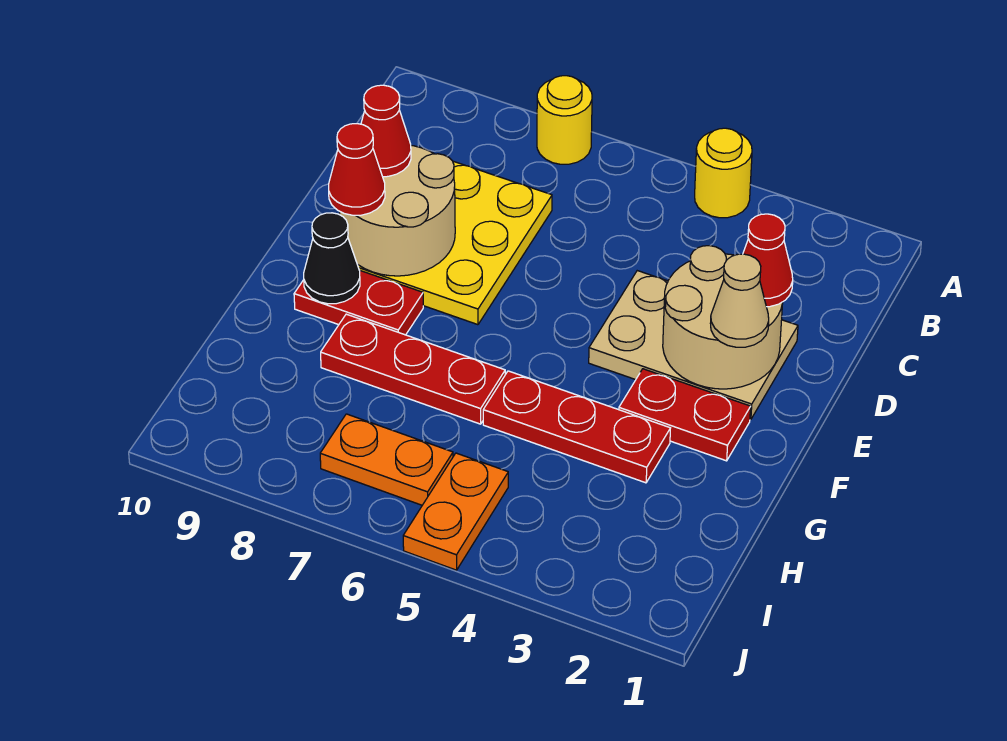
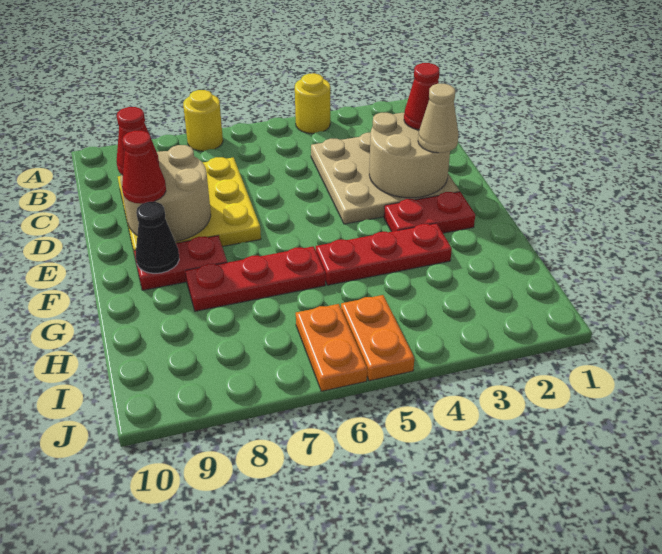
tan 2x3 plate [589,271,798,420] -> tan 3x3 plate [311,133,459,224]
orange 1x2 plate [320,414,453,505] -> orange 1x2 plate turned to [296,304,367,391]

